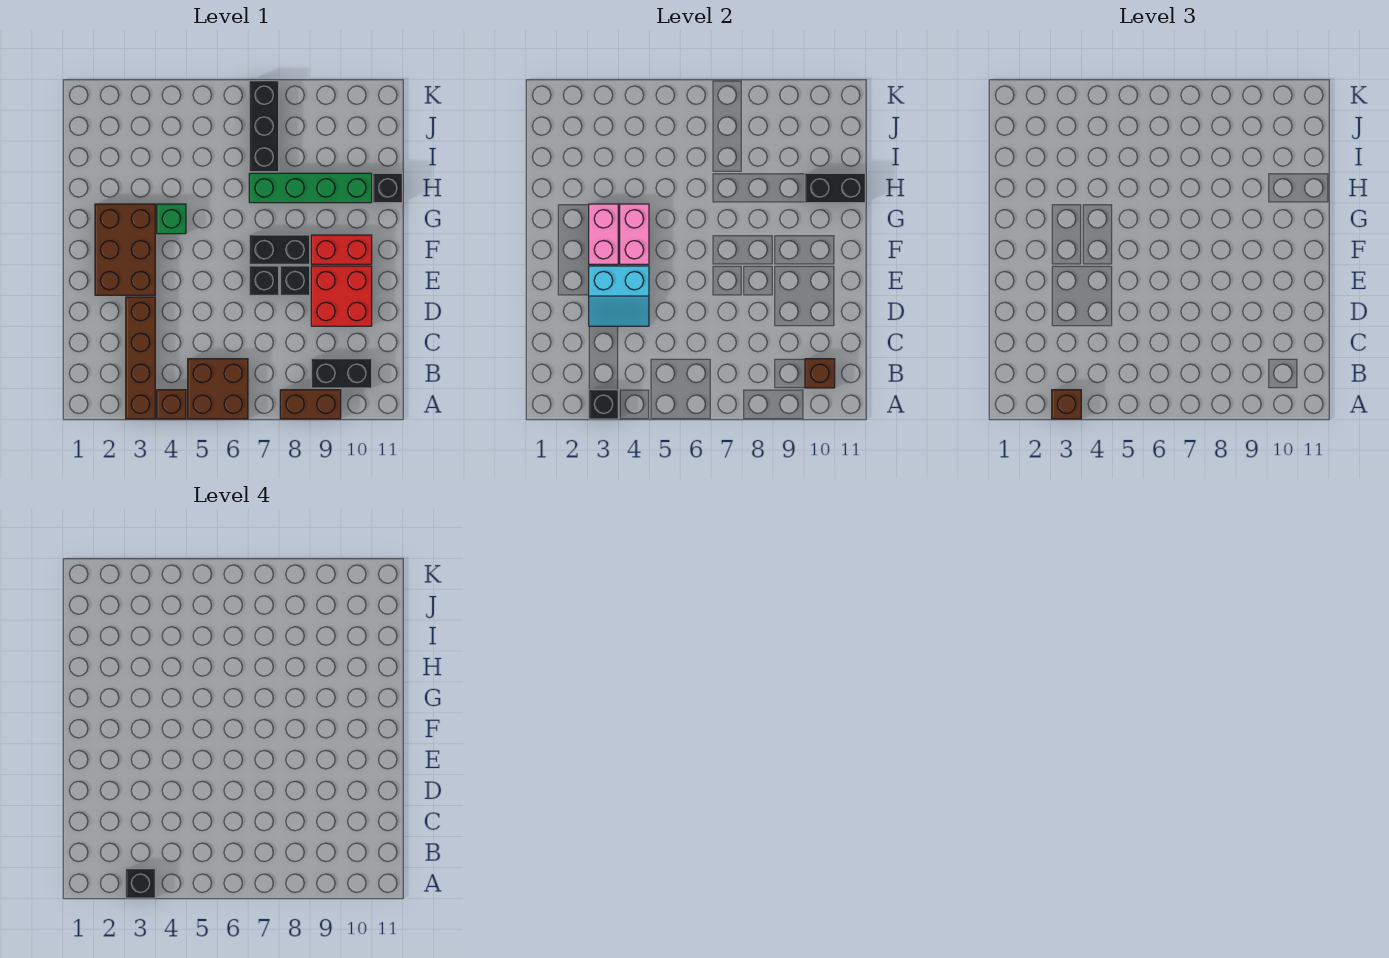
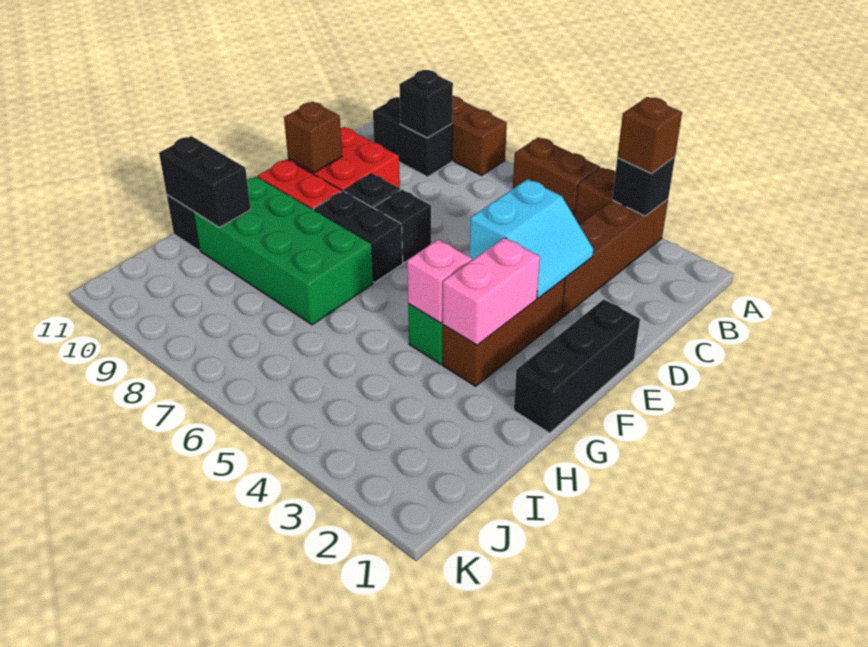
black 1x1 brick [126,869,155,898] -> black 1x1 brick moved to [399,70,453,138]
brown 2x2 brick [188,359,248,419] -> brown 1x2 brick [513,137,600,217]
brown 1x1 brick [805,359,835,388] -> brown 1x1 brick moved to [284,102,342,172]
cyan 2x2 slope [589,266,649,326] -> cyan 2x2 slope turned to [470,179,593,298]
brown 2x3 brick [95,204,155,295] -> brown 1x3 brick [443,278,565,386]
pink 1x2 brick [620,204,649,264] -> pink 1x1 brick [407,239,472,323]
green 1x4 brick [249,173,372,203] -> green 2x4 brick [193,176,373,325]
black 1x3 brick [249,81,279,172] -> black 1x3 brick moved to [514,299,640,433]

